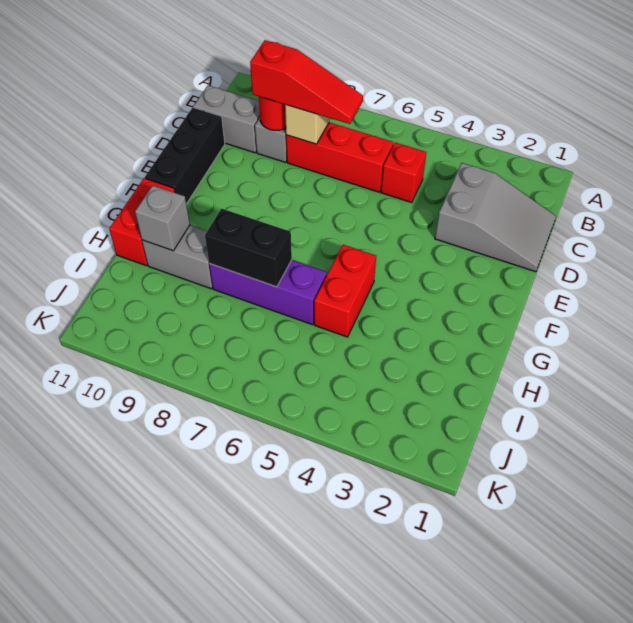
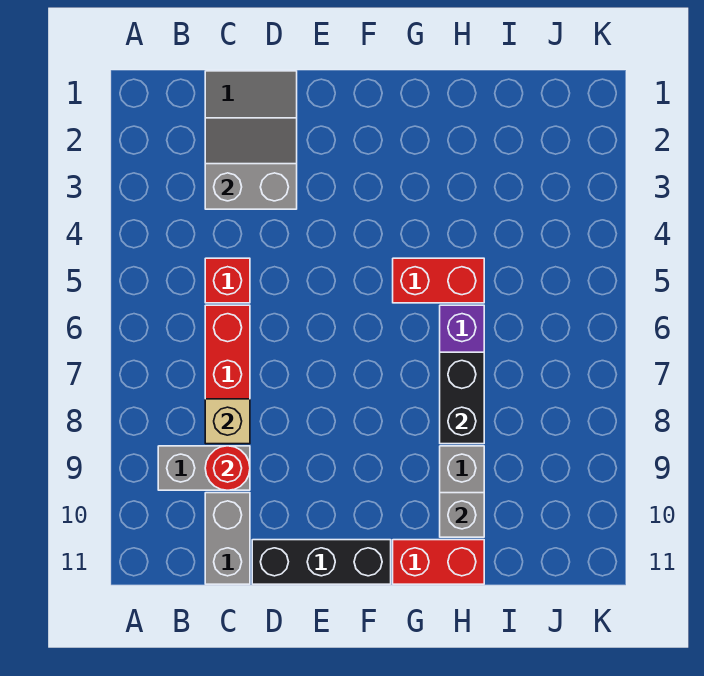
none -> grey 2x2 slope [205,118,297,209]
red 1x3 slope [250,40,363,124] -> none

